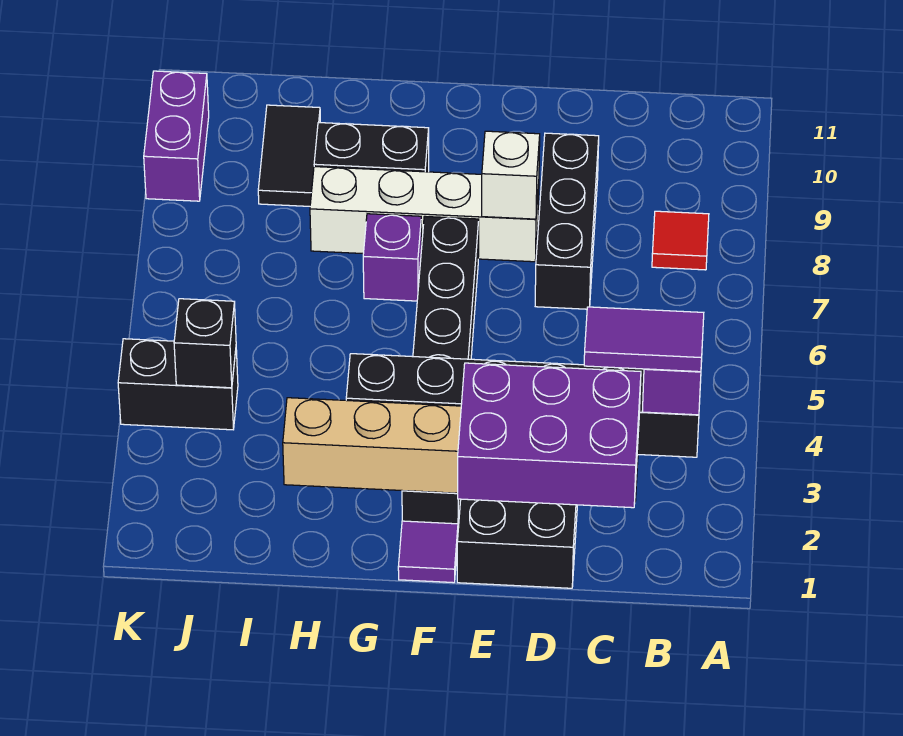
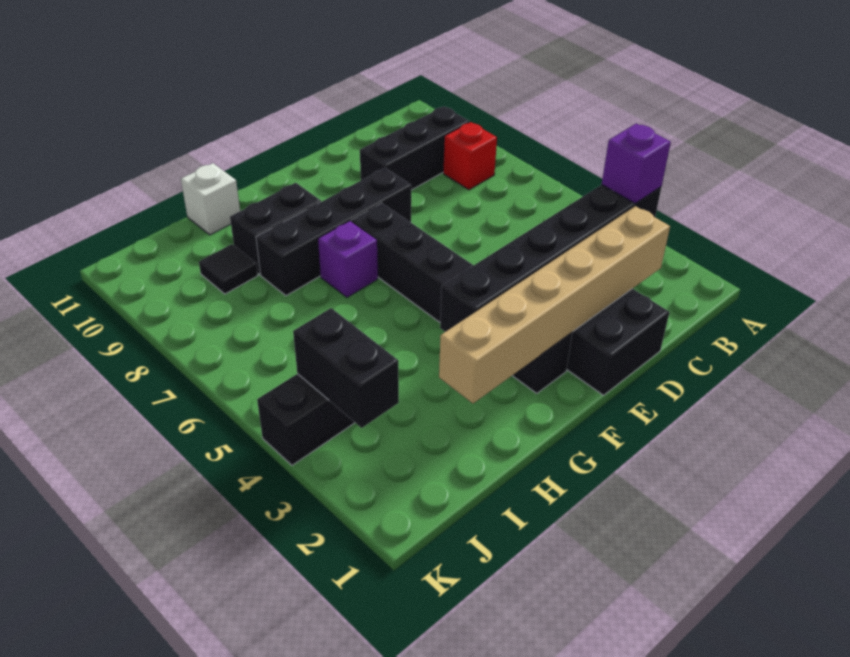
purple 1x2 tile [584,307,704,372] -> none
red 1x1 tile [652,211,709,270] -> red 1x1 brick [443,122,497,190]
purple 2x3 brick [457,363,641,508] -> none
black 1x3 brick [535,133,599,309] -> black 1x3 brick turned to [360,106,469,190]
white 1x4 brick [310,167,539,262] -> black 1x4 brick [256,168,411,296]
white 1x1 brick [482,131,540,219] -> white 1x1 brick moved to [181,163,240,235]
purple 1x1 tile [398,521,458,583] -> none
black 1x2 tile [258,105,320,206] -> black 1x1 tile [199,244,258,294]
black 1x1 brick [174,299,236,388] -> black 1x2 brick [293,308,399,428]
purple 1x2 brick [144,71,209,201] -> none

